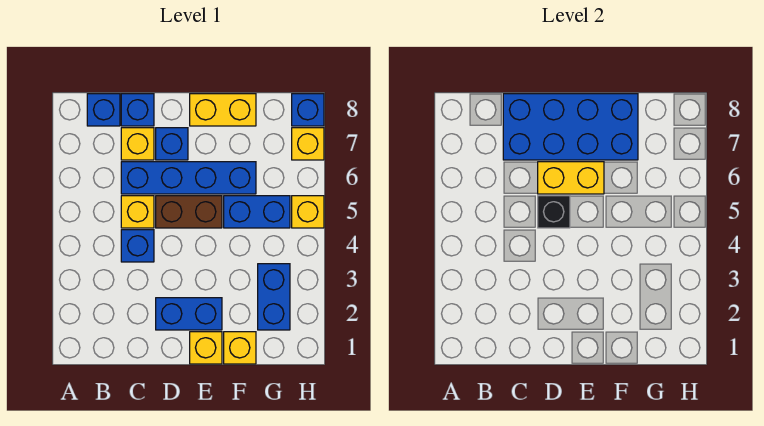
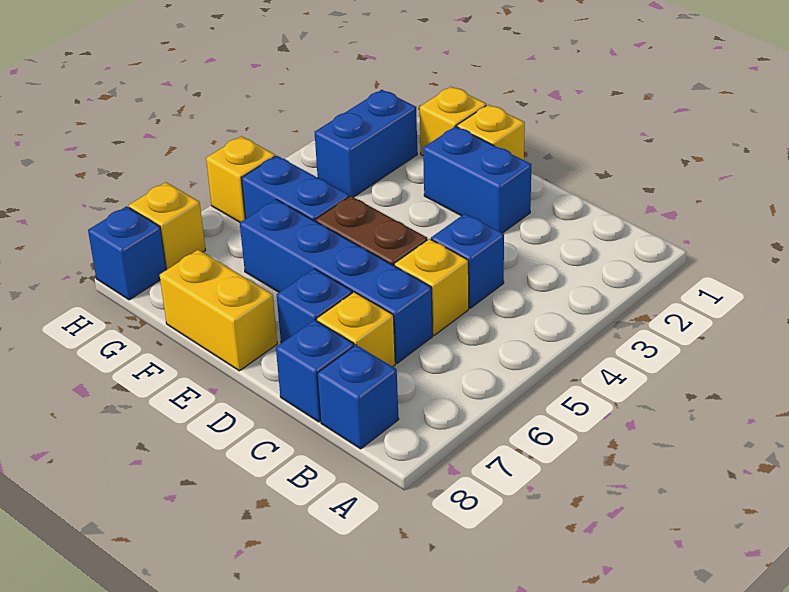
blue 2x4 brick [503,94,638,160] -> none
black 1x1 brick [538,196,570,228] -> none
yellow 1x2 brick [538,162,604,194] -> none

